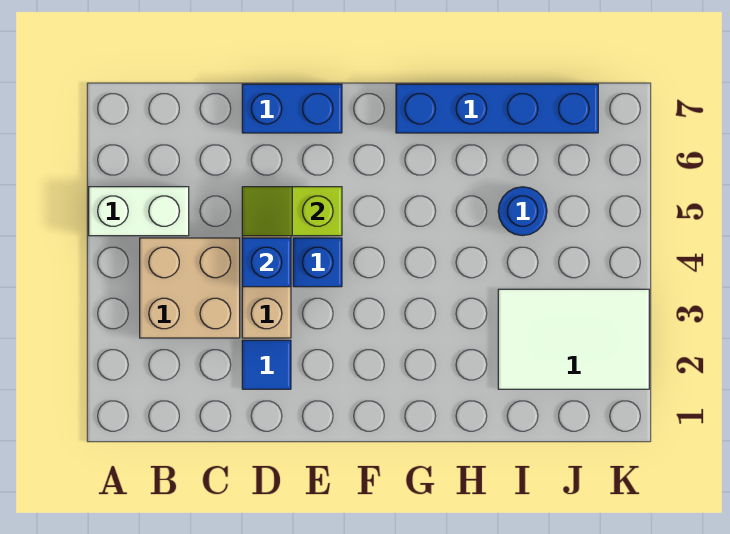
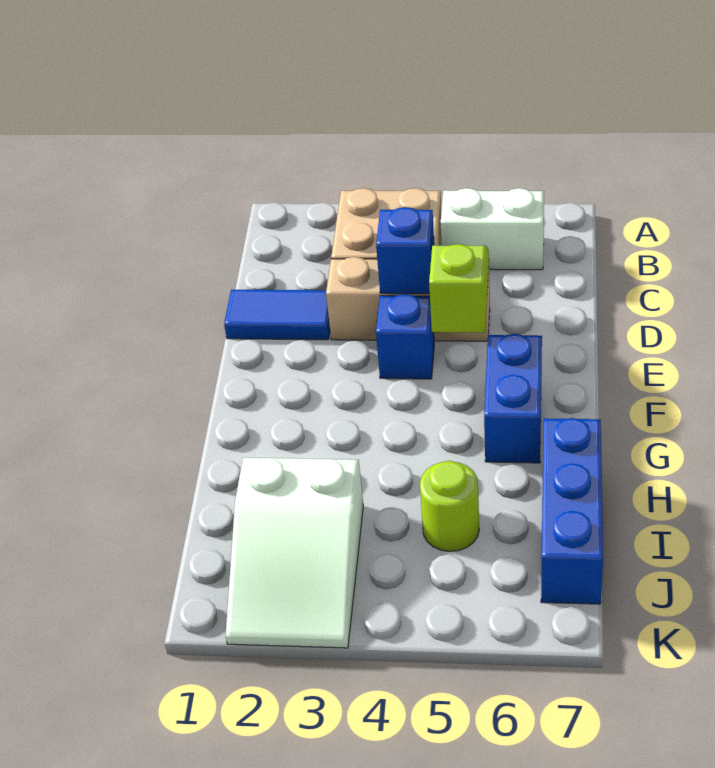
white 1x2 brick [89,187,189,236] -> white 1x2 brick turned to [441,188,544,270]
blue 1x1 tile [242,340,291,389] -> blue 1x2 tile [224,290,330,340]
blue 1x2 brick [242,84,342,133] -> blue 1x2 brick moved to [484,334,542,463]
blue 1x4 brick [396,84,598,133] -> blue 1x3 brick [541,418,603,604]
white 2x3 tile [498,289,649,389] -> white 2x3 slope [226,458,363,648]
blue 1x1 round brick [498,187,547,236] -> lime 1x1 round brick [420,461,479,551]

